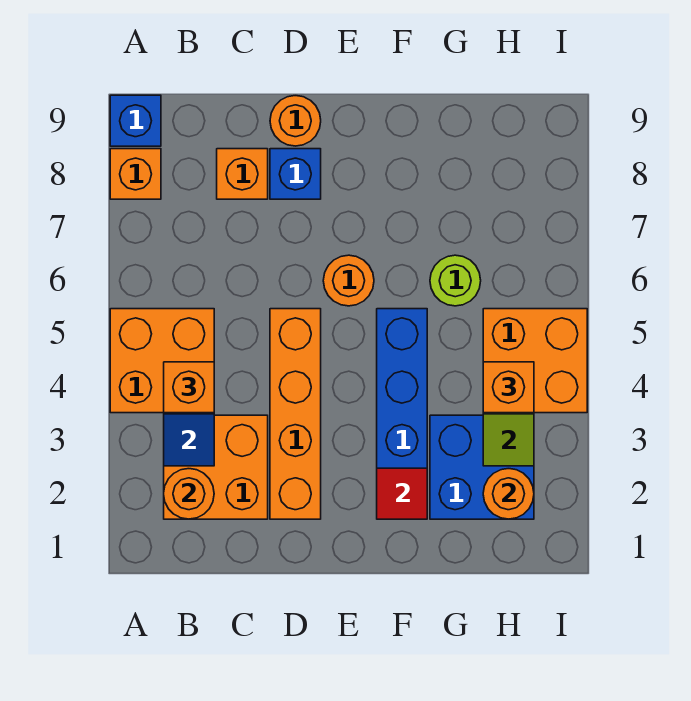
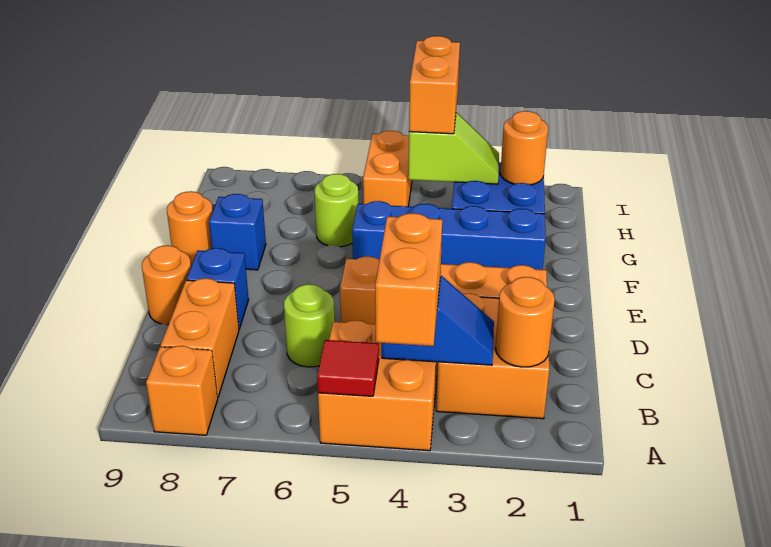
blue 1x1 brick [110,95,161,146] -> blue 1x1 brick moved to [209,194,266,270]
orange 1x1 brick [164,362,214,413] -> orange 1x2 brick [375,213,442,346]
none -> lime 1x1 round brick [284,284,335,367]
orange 1x1 brick [217,149,268,199] -> orange 1x2 brick [161,278,239,397]
orange 1x1 round brick [323,255,374,306] -> orange 1x1 round brick moved to [167,191,213,266]
red 1x1 tile [377,468,427,519] -> red 1x1 tile moved to [317,340,379,396]
orange 2x2 brick [483,309,587,413] -> orange 1x2 brick [363,131,412,206]
orange 1x1 brick [483,362,534,413] -> orange 1x2 brick [409,36,460,134]

